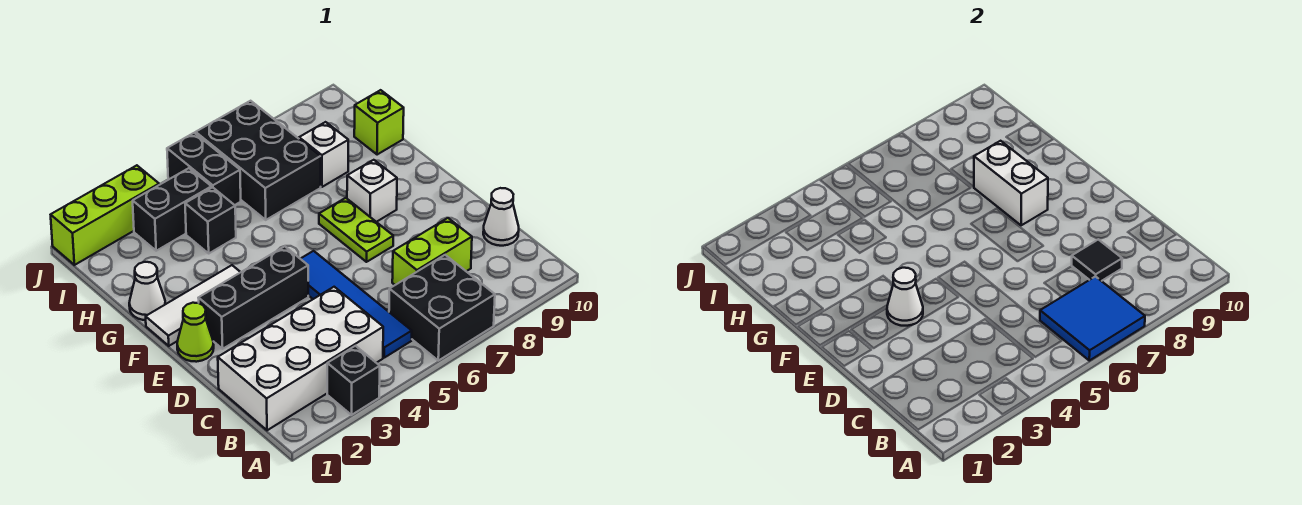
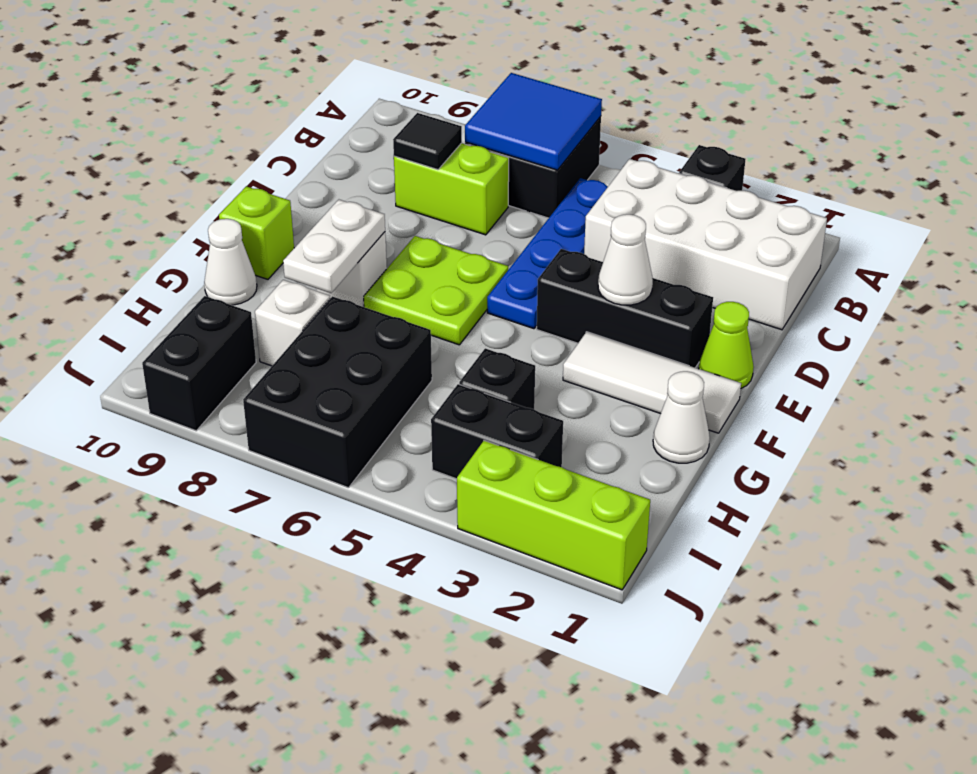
blue 1x4 tile [301,251,412,358] -> blue 1x4 plate [487,178,608,329]
white 1x1 cone [483,188,519,246] -> white 1x1 cone moved to [204,219,257,305]
lime 1x2 plate [319,198,393,262] -> lime 2x2 plate [364,236,508,345]
white 1x2 brick [974,141,1048,225] -> white 1x2 plate [283,200,385,293]
lime 1x1 brick [354,90,404,155] -> lime 1x1 brick moved to [219,186,294,279]
black 1x2 brick [167,133,241,205] -> black 1x2 brick moved to [142,296,256,431]

